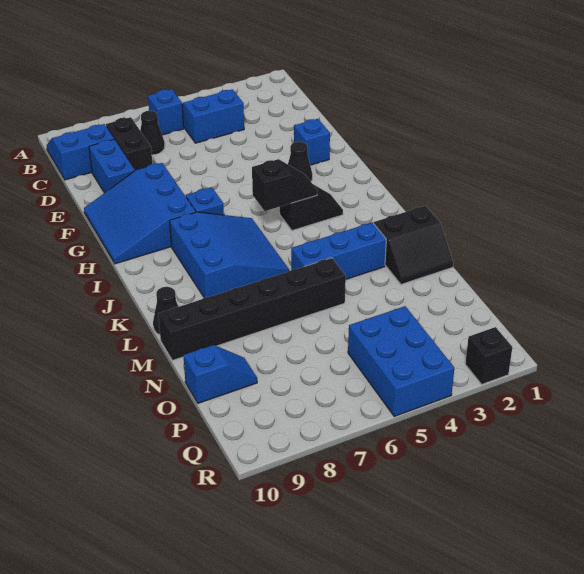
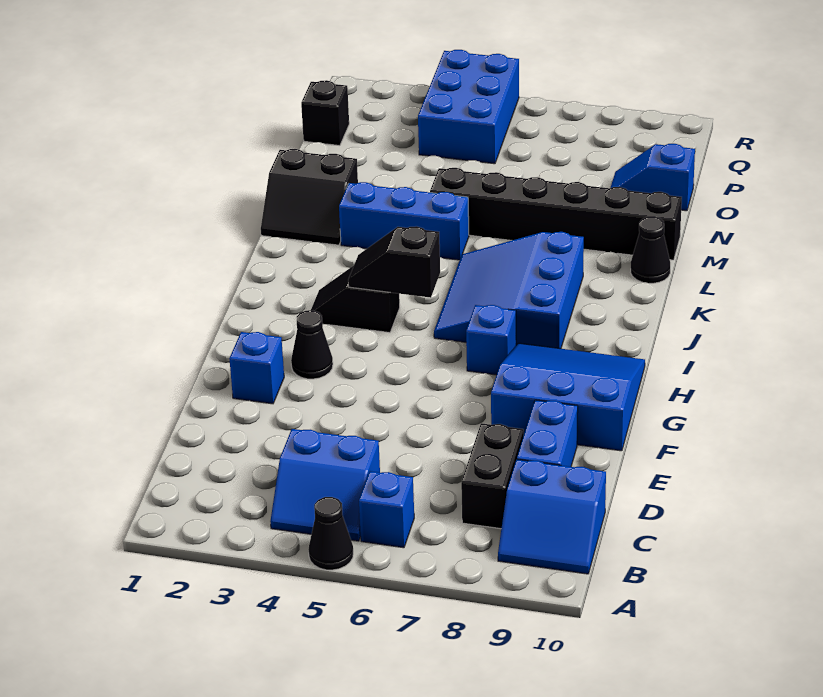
black 1x1 cone [140,111,165,155] -> black 1x1 cone moved to [308,497,353,570]
blue 3x3 slope [84,163,196,264] -> blue 3x3 slope turned to [491,343,645,451]
black 2x2 slope [374,206,453,284] -> black 2x2 slope turned to [261,149,358,245]
black 1x1 brick [465,327,512,384] -> black 1x1 brick moved to [301,80,349,146]

